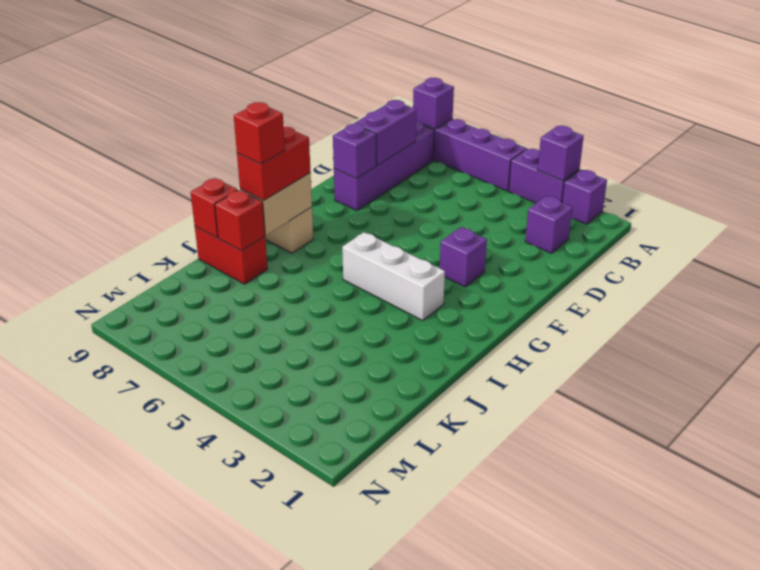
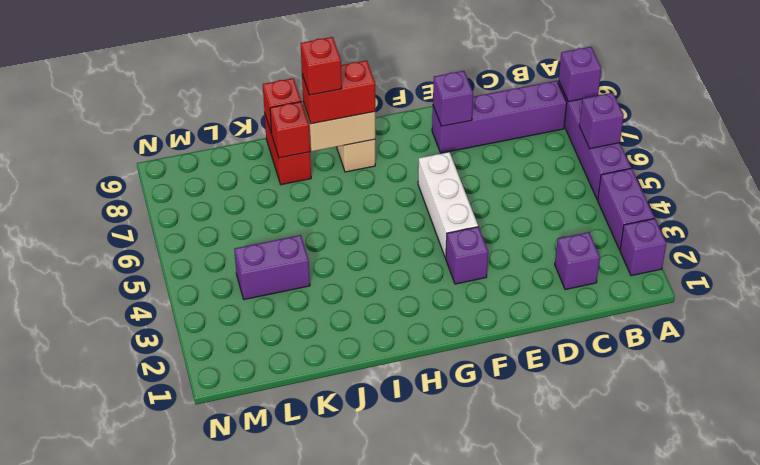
purple 1x1 brick [538,126,584,181] -> purple 1x1 brick moved to [579,93,624,149]
purple 1x2 brick [354,100,416,166] -> purple 1x2 brick moved to [234,235,310,299]
white 1x3 brick [342,232,445,320] -> white 1x3 brick moved to [418,152,478,258]

